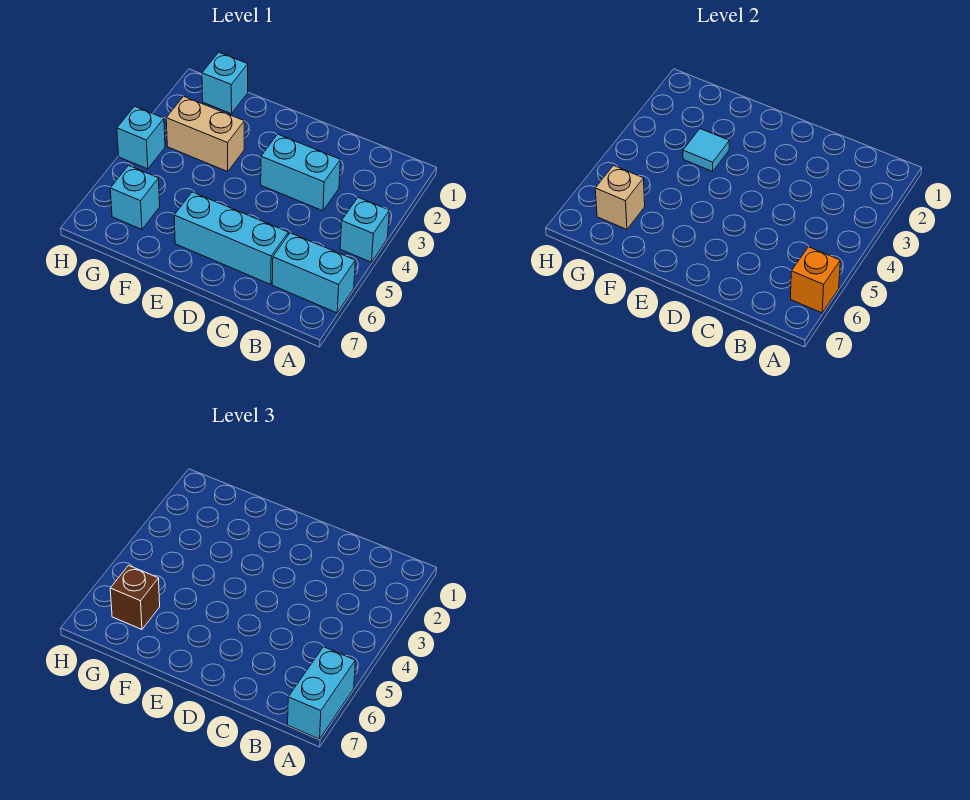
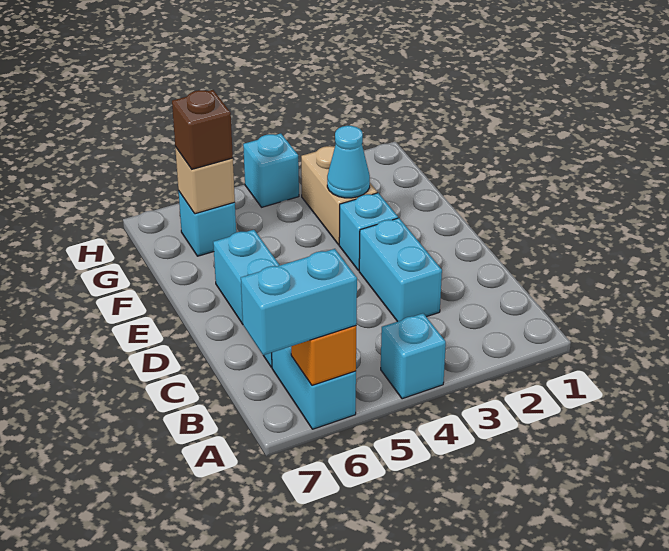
cyan 1x1 tile [683,129,729,171] -> cyan 1x1 cone [327,126,370,198]
cyan 1x1 brick [202,52,248,114] -> cyan 1x1 brick moved to [339,193,398,271]

